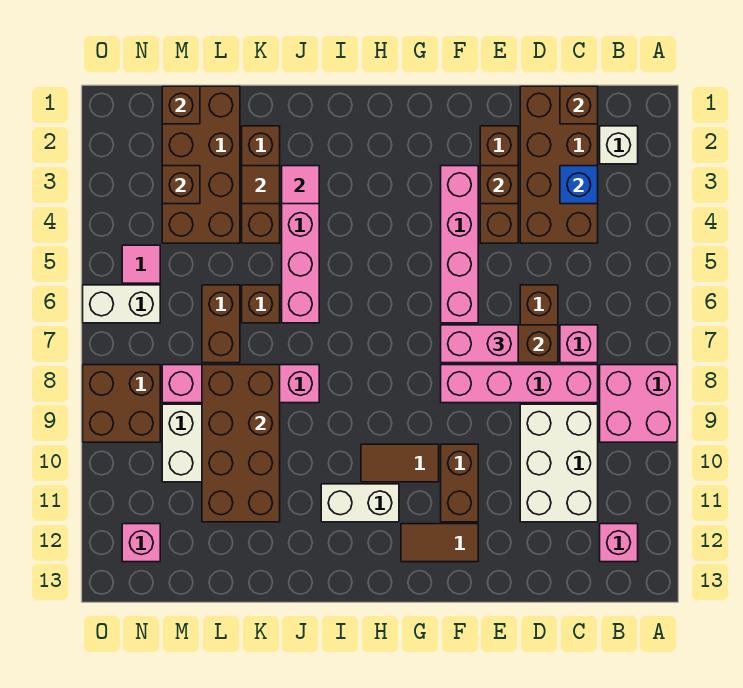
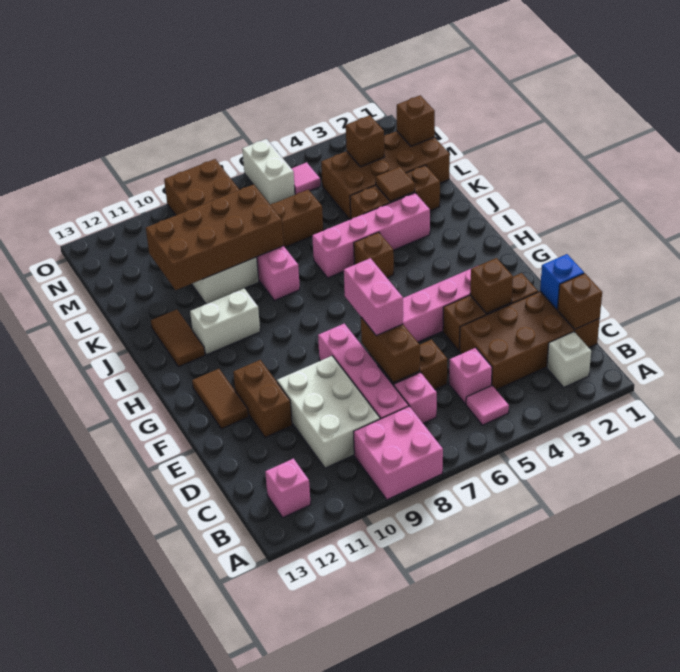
blue 1x1 brick [560,166,598,204] -> blue 1x1 brick moved to [540,254,584,309]
white 2x3 brick [520,404,598,522] -> white 2x3 brick turned to [277,356,380,468]
brown 1x2 brick [441,444,478,522] -> brown 1x2 brick turned to [233,360,292,438]
brown 1x2 tile [361,444,439,482] -> brown 1x2 tile moved to [151,309,205,367]
white 1x2 brick [321,484,399,522] -> white 1x2 brick turned to [190,288,260,355]
pink 1x1 tile [282,166,319,204] -> pink 1x1 tile moved to [466,385,509,425]
brown 1x1 brick [242,285,280,323] -> brown 1x1 brick moved to [354,232,394,278]
pink 1x1 brick [122,524,160,562] -> pink 1x1 brick moved to [449,348,492,404]

